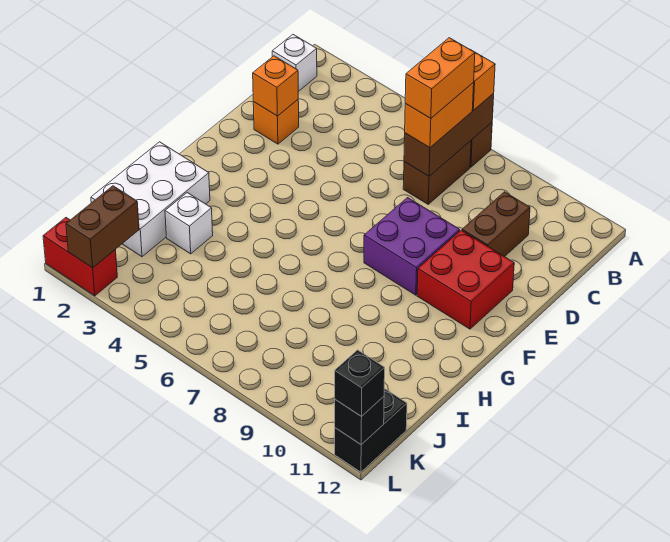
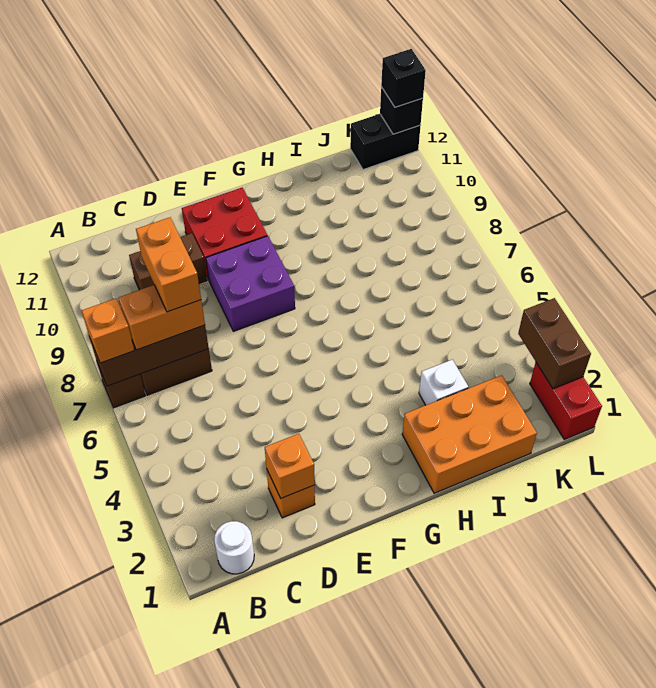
white 1x1 brick [272,35,317,92] -> white 1x1 round brick [214,521,254,574]
orange 1x2 brick [405,38,475,118] -> orange 1x2 brick turned to [136,217,201,312]
white 2x3 brick [91,142,210,257] -> orange 2x3 brick [402,375,537,493]
brown 1x2 brick [66,186,139,268] -> brown 1x2 brick turned to [518,298,591,389]

